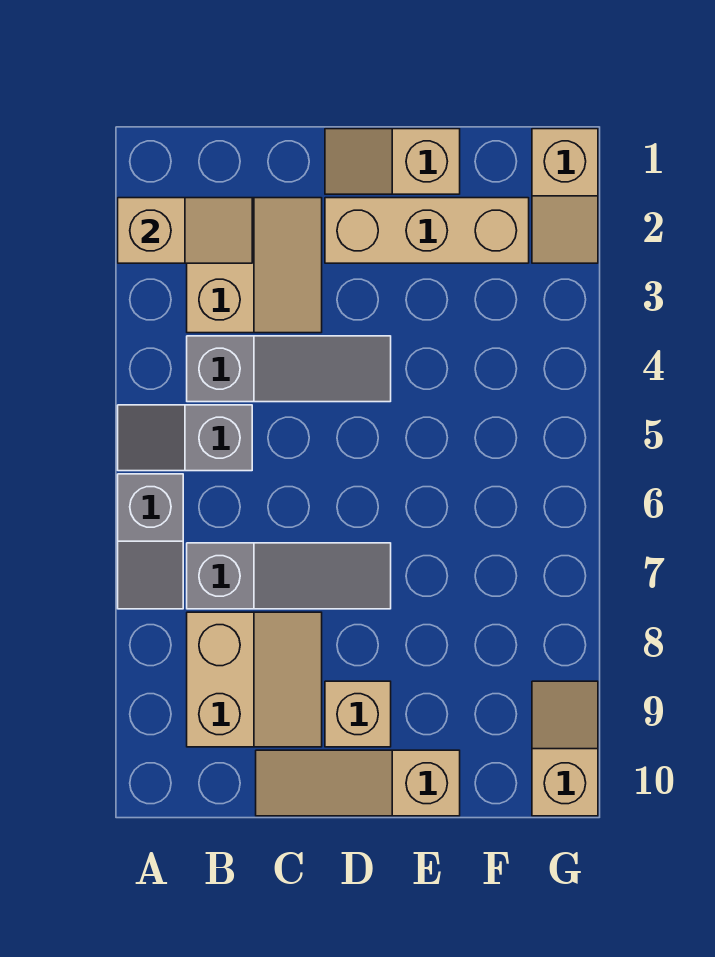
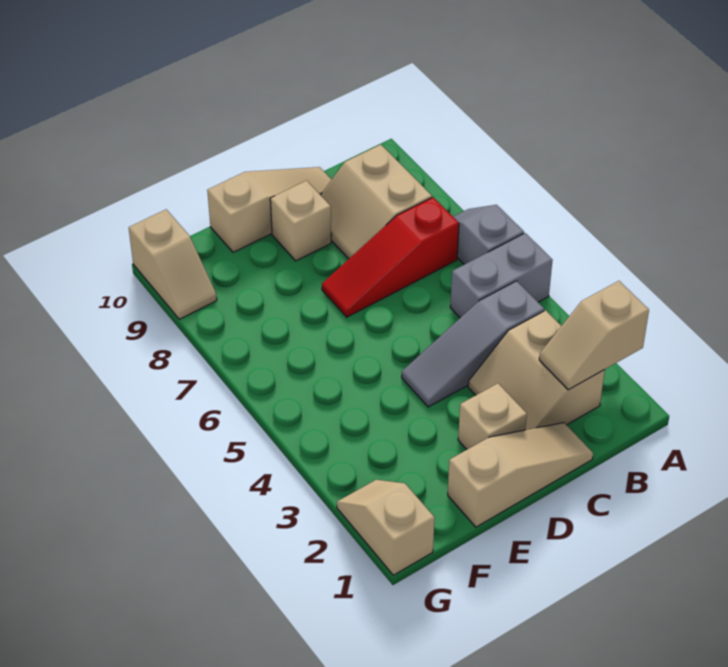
grey 1x2 slope [118,405,252,471] -> grey 1x2 brick [450,233,552,318]
grey 1x3 slope [187,543,391,609] -> red 1x3 slope [322,197,459,317]
tan 1x2 slope [325,129,460,194] -> tan 1x3 slope [448,423,593,527]
tan 1x3 brick [325,198,529,263] -> tan 1x1 brick [458,383,527,449]

